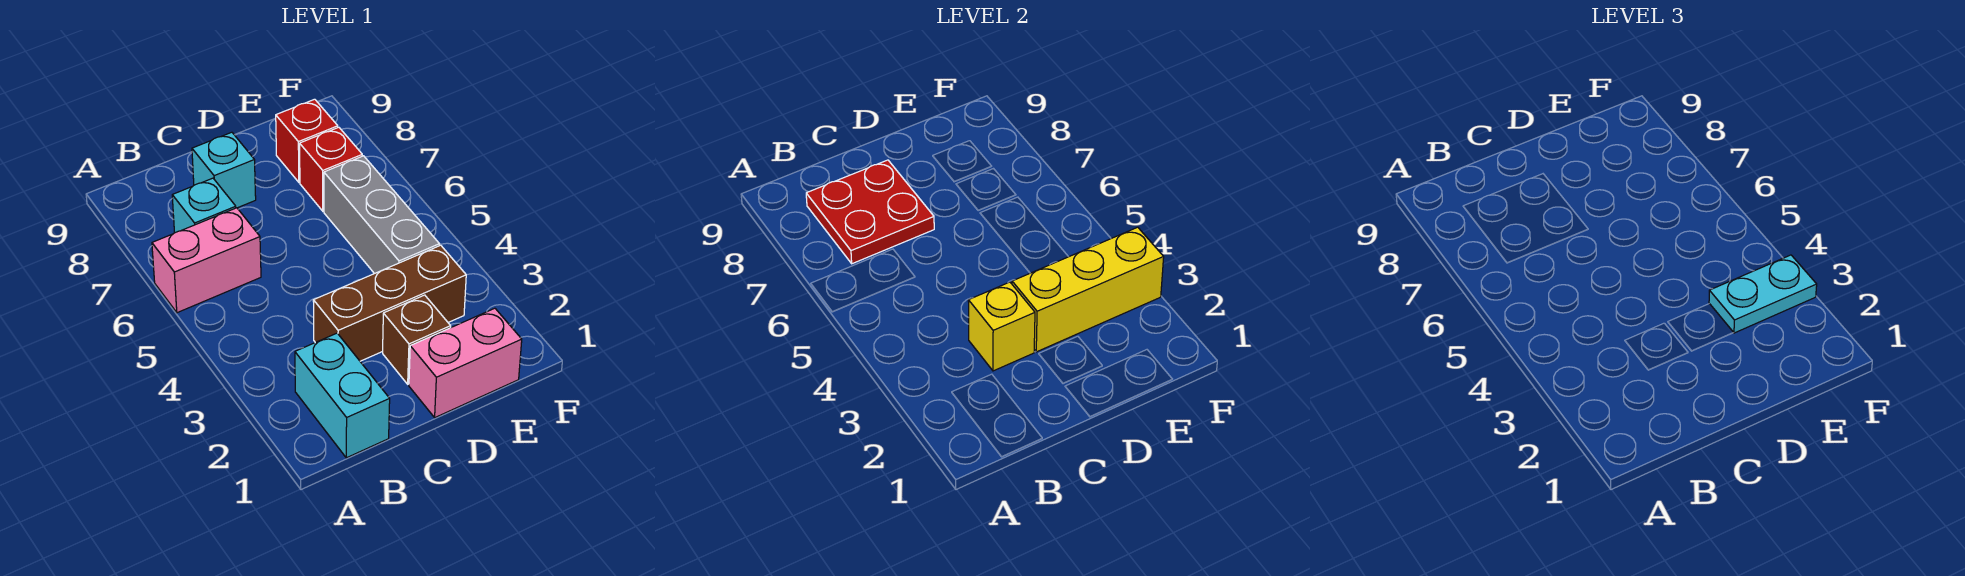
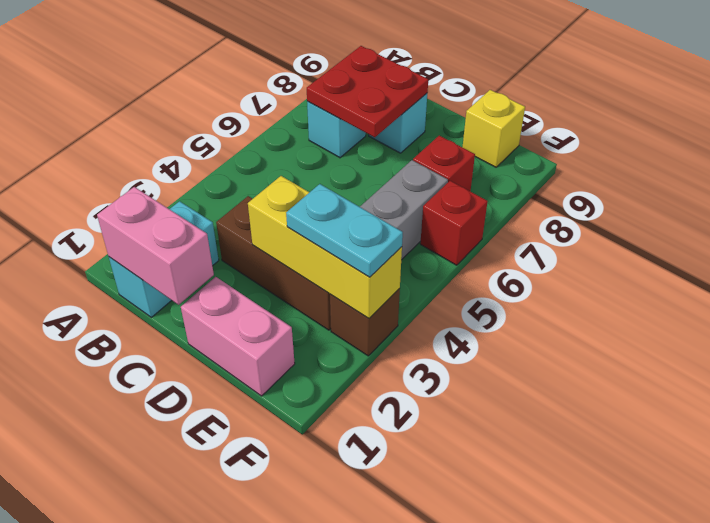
pink 1x2 brick [152,208,261,313] -> pink 1x2 brick moved to [97,187,214,305]
yellow 1x1 brick [968,282,1035,371] -> yellow 1x1 brick moved to [462,90,525,167]
brown 1x1 brick [383,295,451,384] -> brown 1x1 brick moved to [330,289,400,356]
red 1x1 brick [276,99,338,182] -> red 1x1 brick moved to [420,181,488,265]

